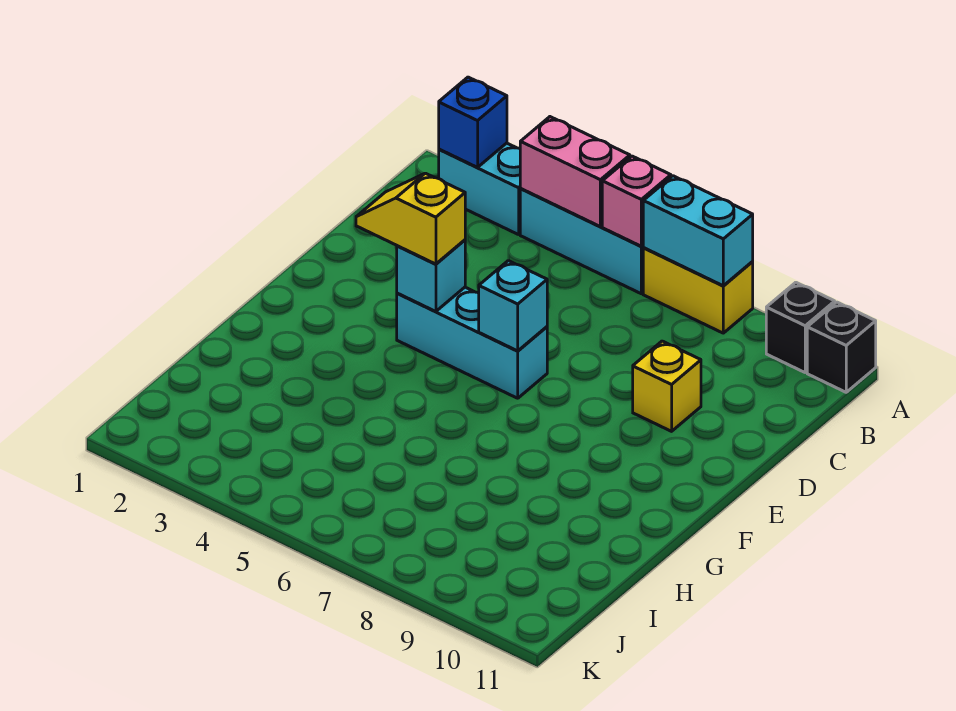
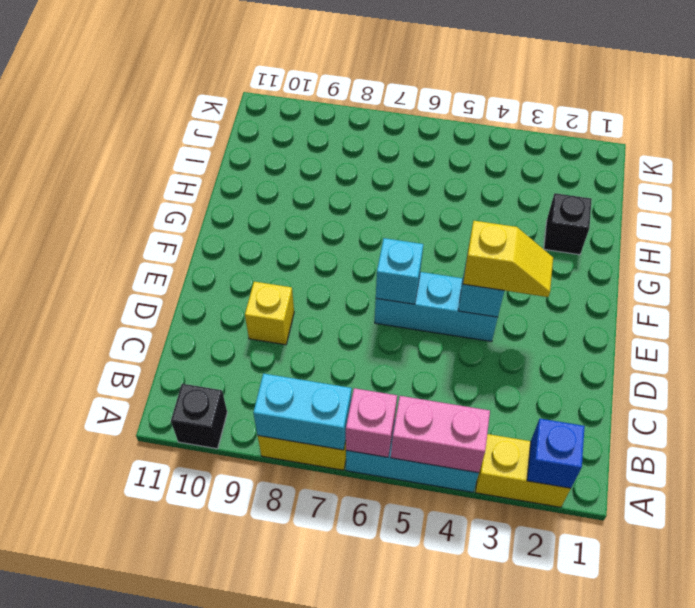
cyan 1x2 brick [439,143,521,235] -> yellow 1x2 brick [475,434,571,507]
black 1x1 brick [807,302,876,392] -> black 1x1 brick moved to [544,193,592,255]

